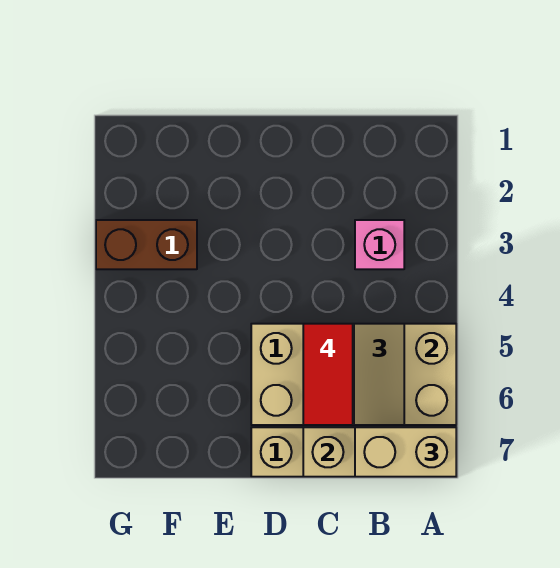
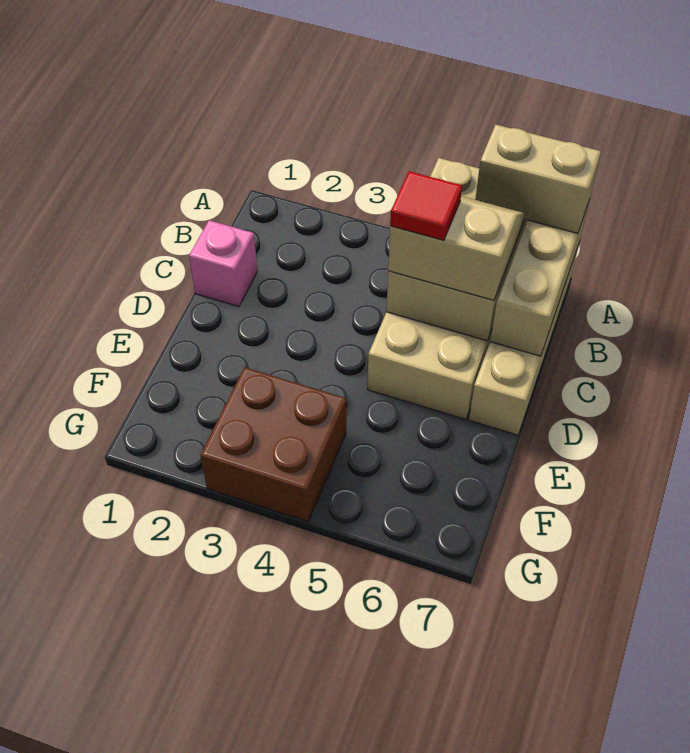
tan 1x2 brick [355,427,456,477] -> tan 1x2 brick turned to [475,125,601,233]
pink 1x1 brick [355,220,404,269] -> pink 1x1 brick moved to [189,220,257,307]
red 1x2 tile [303,324,353,425] -> red 1x1 tile [390,171,462,240]
brown 1x2 brick [96,220,197,269] -> brown 2x2 brick [201,367,346,522]

